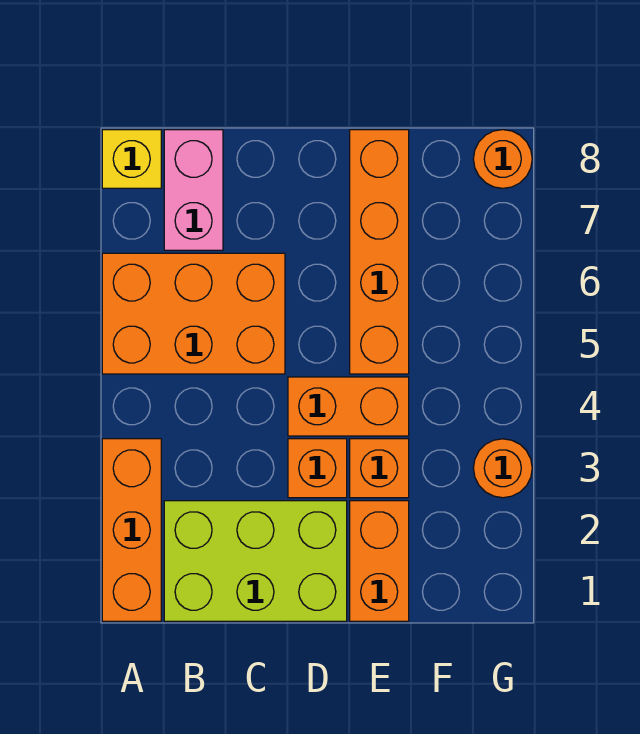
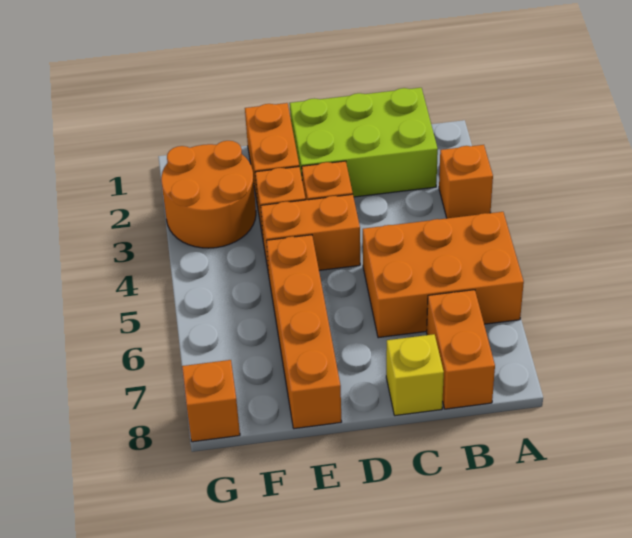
orange 1x3 brick [102,439,161,621] -> orange 1x1 brick [439,145,493,218]
yellow 1x1 brick [102,130,161,188] -> yellow 1x1 brick moved to [386,334,444,416]
pink 1x2 brick [164,130,223,250] -> orange 1x2 brick [427,290,495,409]
orange 1x1 round brick [473,439,532,498] -> orange 2x2 round brick [161,141,256,248]
orange 1x1 round brick [473,130,532,188] -> orange 1x1 brick [182,360,240,442]

